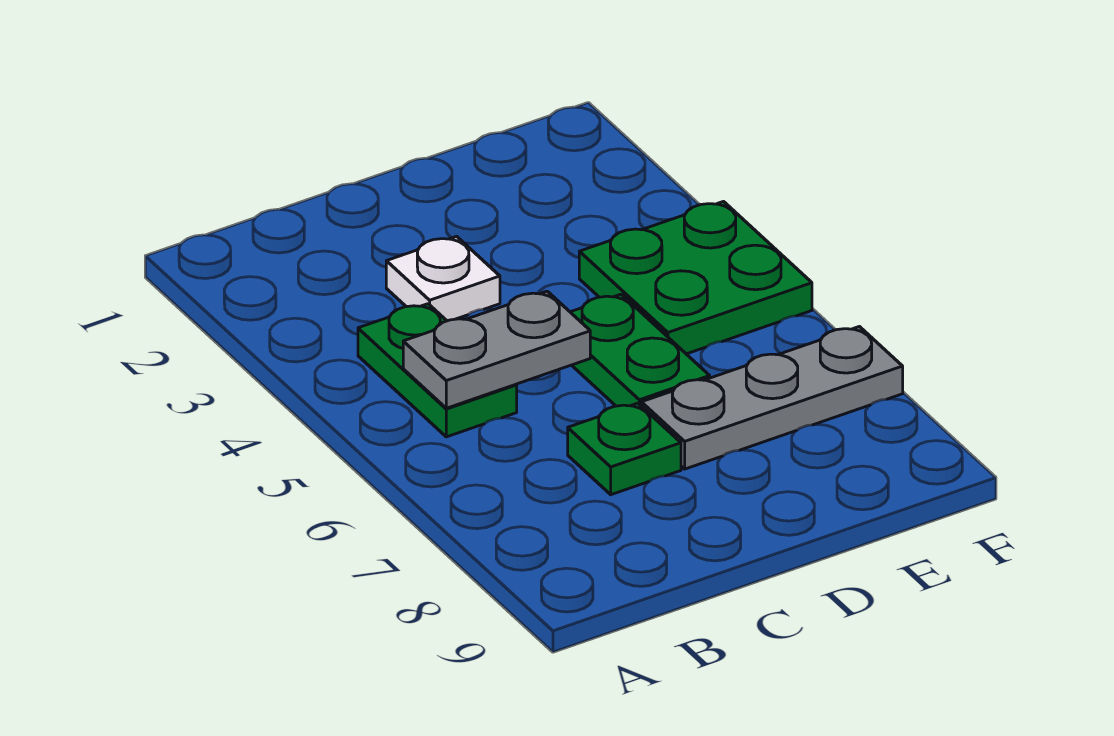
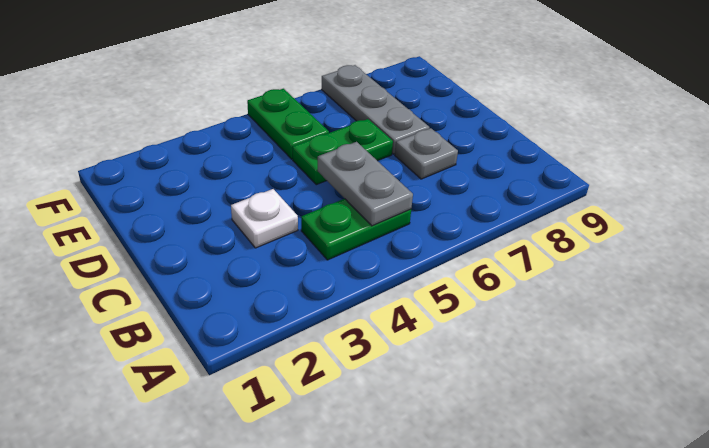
green 1x1 plate [568,403,681,495] -> grey 1x1 plate [395,128,458,179]
green 2x2 plate [579,202,812,354] -> green 1x2 plate [247,89,329,159]

